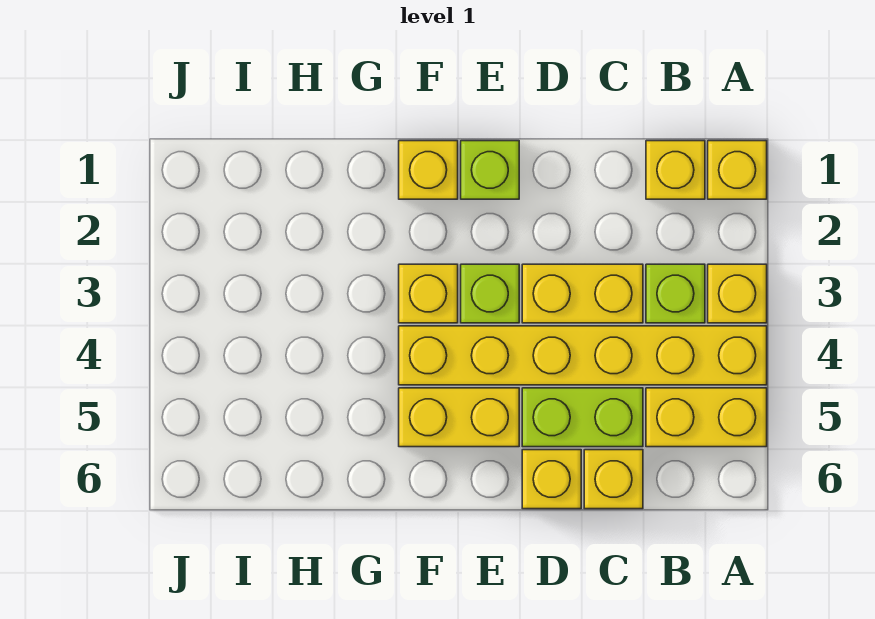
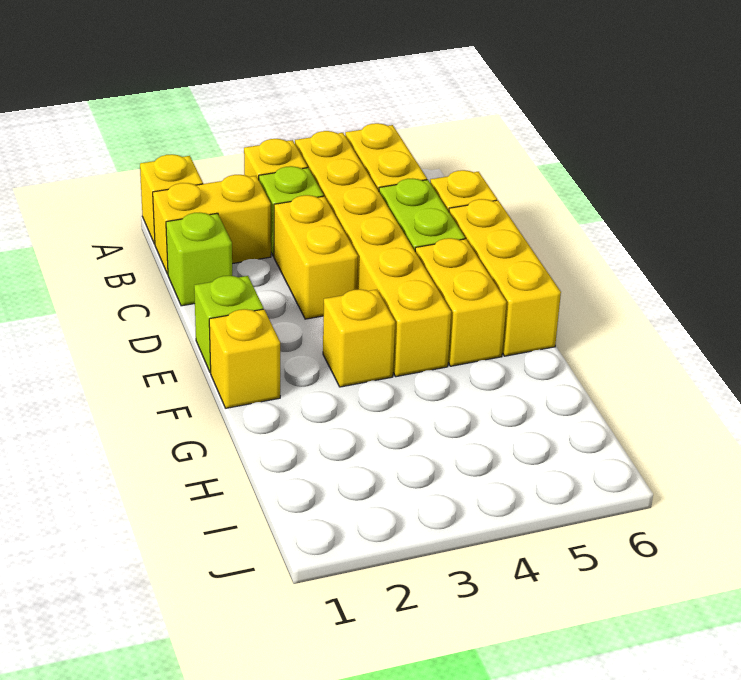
yellow 1x1 brick [646,141,705,199] -> yellow 1x2 brick [153,175,271,274]
yellow 1x1 brick [522,450,581,509] -> yellow 1x3 brick [449,199,561,356]
lime 1x1 brick [461,264,519,323] -> lime 1x1 brick moved to [166,213,232,306]

